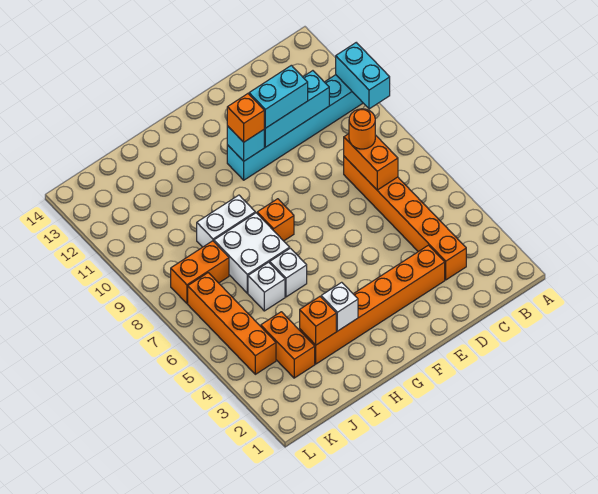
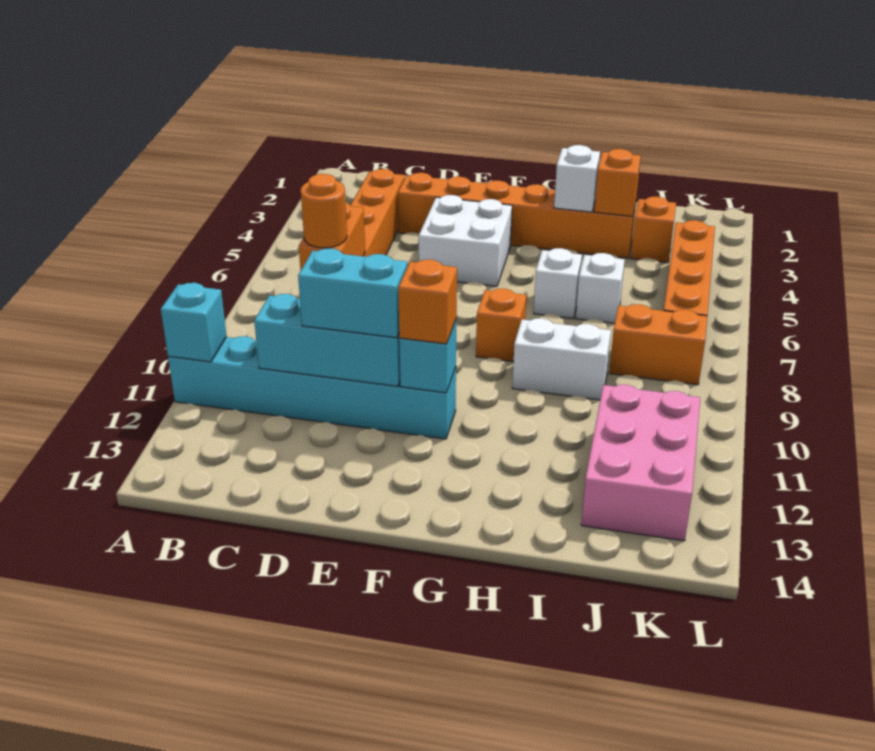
cyan 1x2 brick [336,43,390,109] -> cyan 1x1 brick [161,283,227,362]
white 2x2 brick [214,213,290,293] -> white 2x2 brick moved to [419,195,512,286]
orange 1x2 brick [261,312,315,378] -> orange 1x1 brick [631,197,676,263]
none -> pink 2x3 brick [581,385,700,541]

